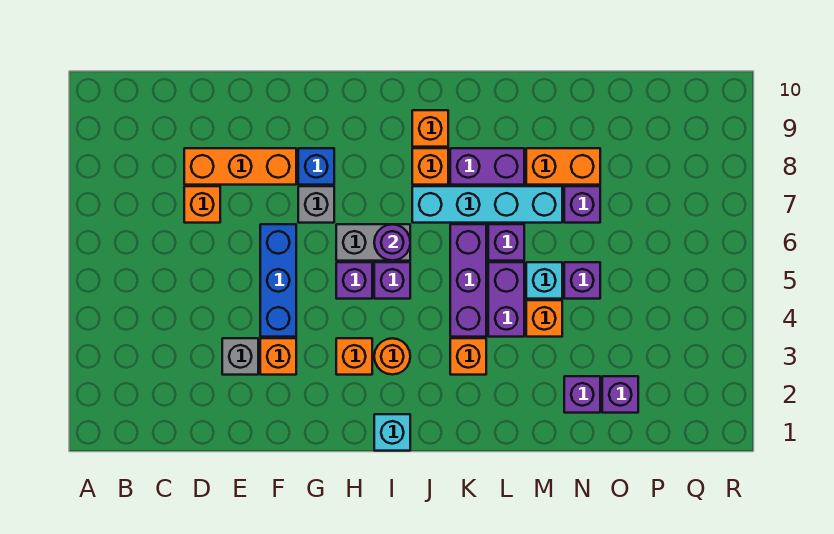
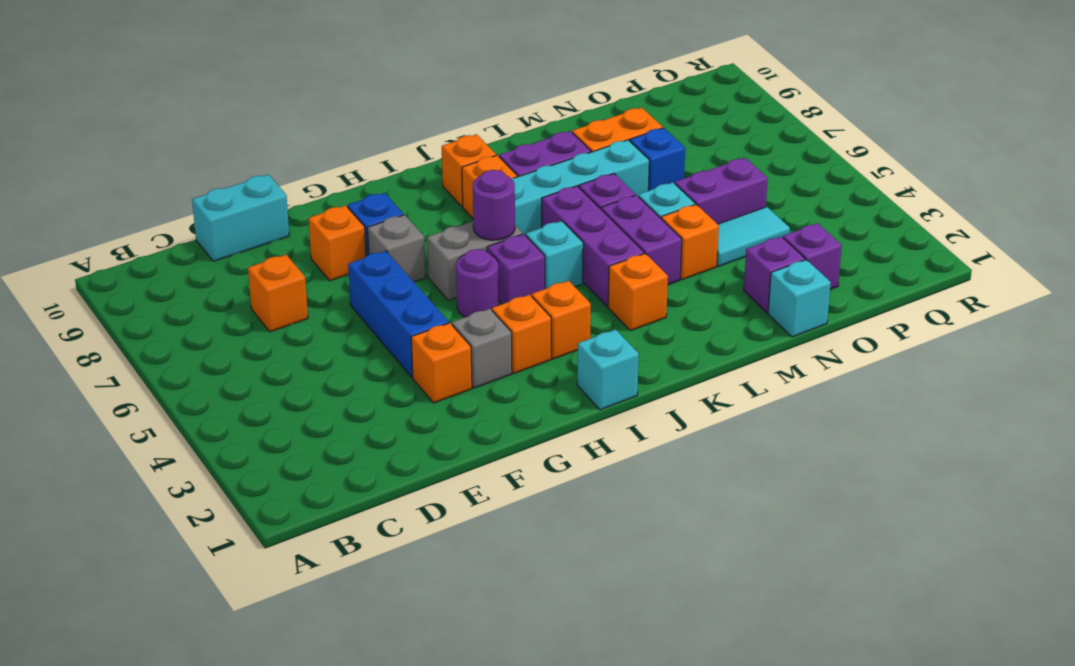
orange 1x3 brick [184,148,296,185] -> orange 1x1 brick [309,205,366,281]
none -> cyan 1x2 brick [192,174,289,261]
grey 1x1 brick [222,338,258,375] -> grey 1x1 brick moved to [452,309,512,388]
purple 1x1 brick [336,262,372,299] -> purple 1x1 round brick [456,249,499,317]
orange 1x1 round brick [374,338,410,375] -> orange 1x1 brick [532,281,591,359]
none -> cyan 1x1 brick [526,221,583,289]
none -> cyan 1x1 brick [768,260,831,337]
none -> cyan 1x2 tile [717,207,790,266]
purple 1x1 brick [564,262,600,299] -> purple 1x2 brick [675,158,768,224]
purple 1x1 brick [564,186,600,223] -> blue 1x1 brick [630,128,685,191]

